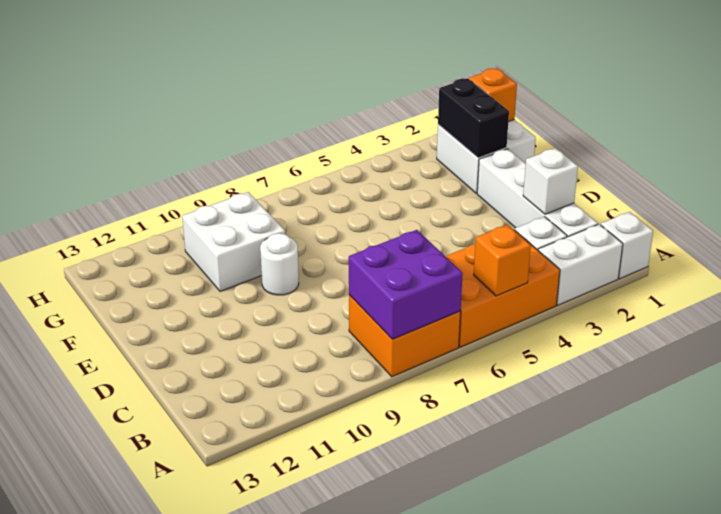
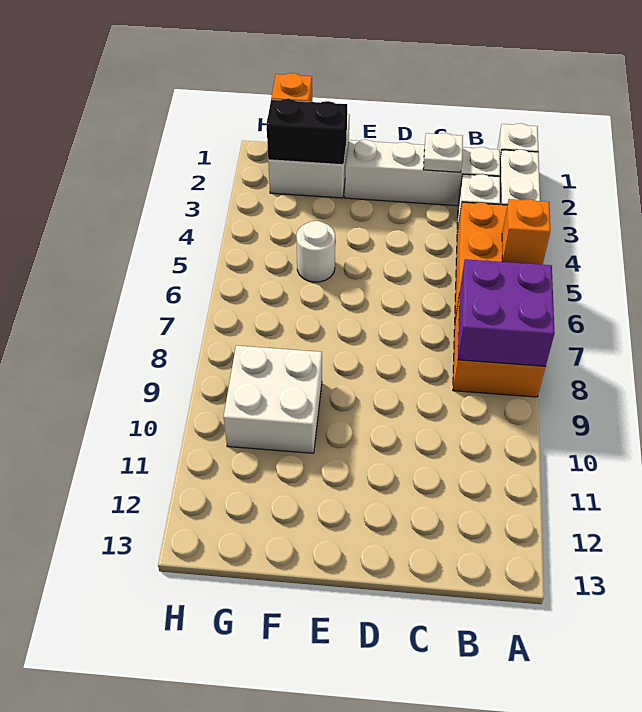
white 1x1 brick [523,148,578,214] -> white 1x1 plate [423,133,463,172]
white 1x1 round brick [260,233,299,295] -> white 1x1 round brick moved to [296,221,335,282]

